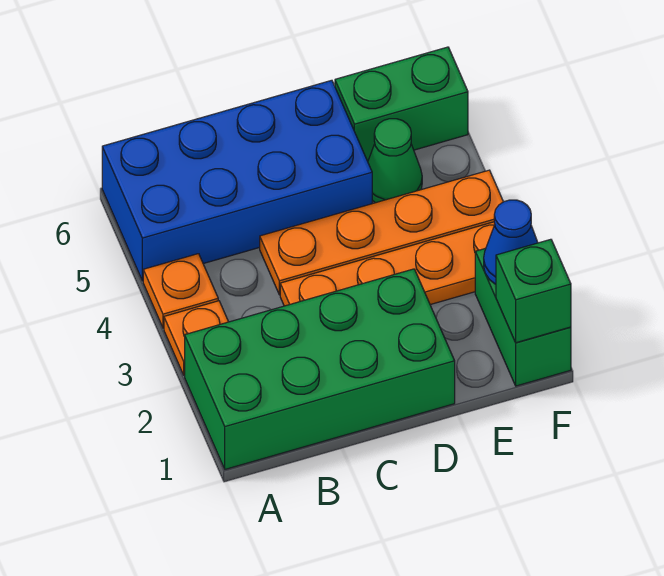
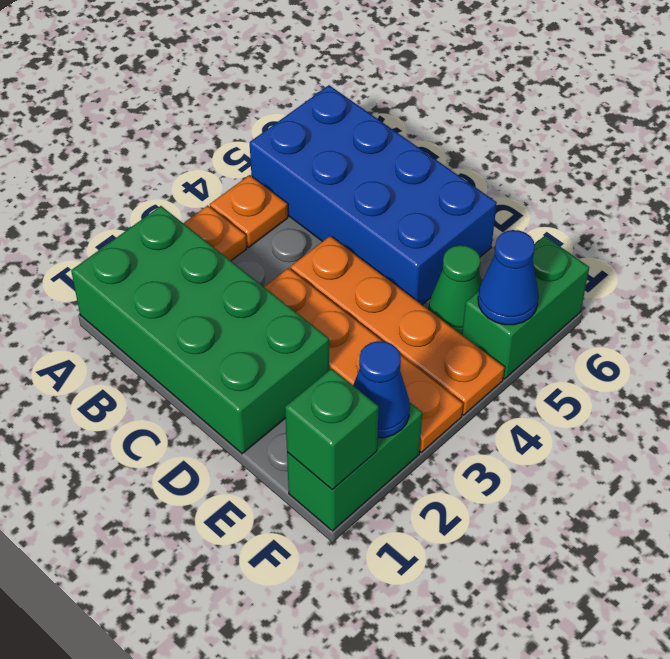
green 1x2 brick [335,47,468,161] -> green 1x2 brick turned to [462,236,589,379]
none -> blue 1x1 cone [478,230,539,325]

